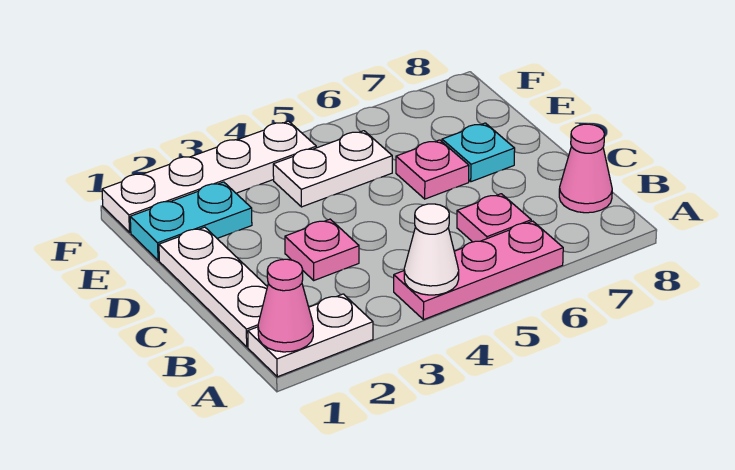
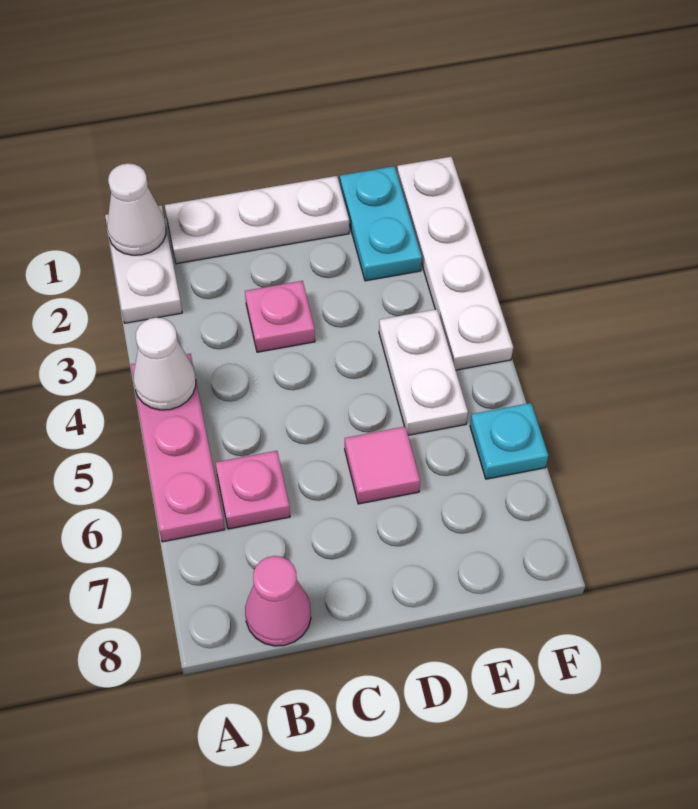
pink 1x1 cone [258,259,313,352] -> white 1x1 cone [107,163,166,255]
pink 1x1 plate [396,140,469,199] -> pink 1x1 tile [345,427,420,504]
cyan 1x1 plate [442,123,515,182] -> cyan 1x1 plate moved to [470,403,548,479]

